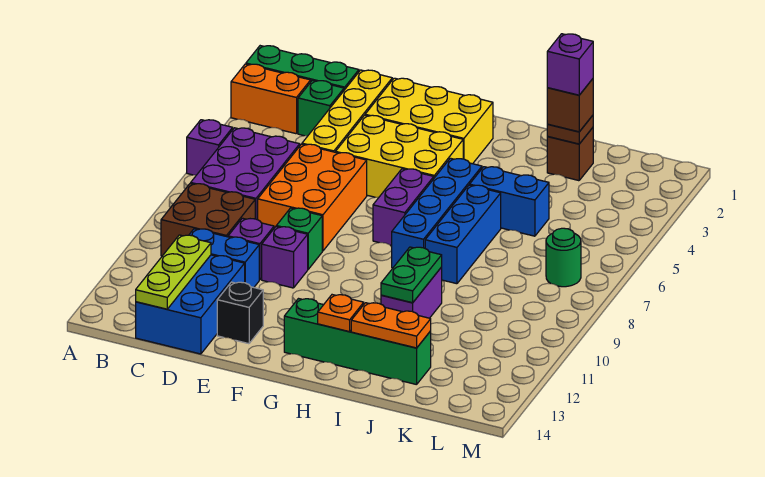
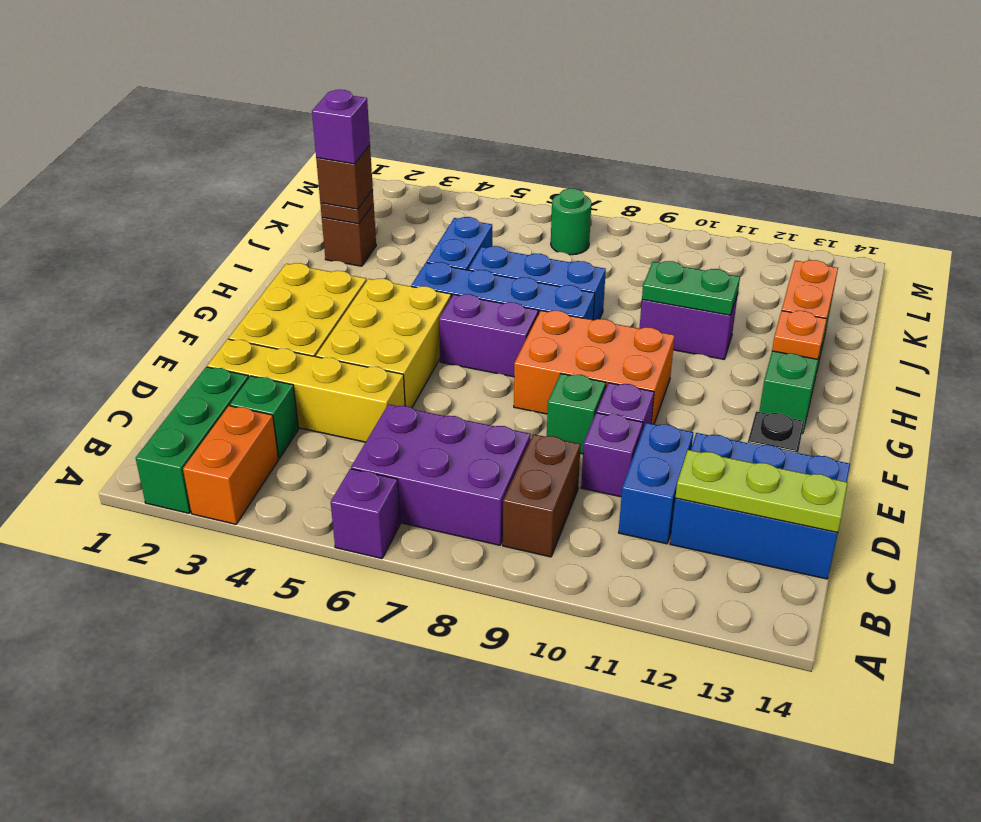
brown 2x2 brick [161,183,255,256] -> brown 1x2 brick [503,434,581,557]
orange 2x3 brick [258,144,367,251] -> orange 2x3 brick moved to [514,311,675,424]

